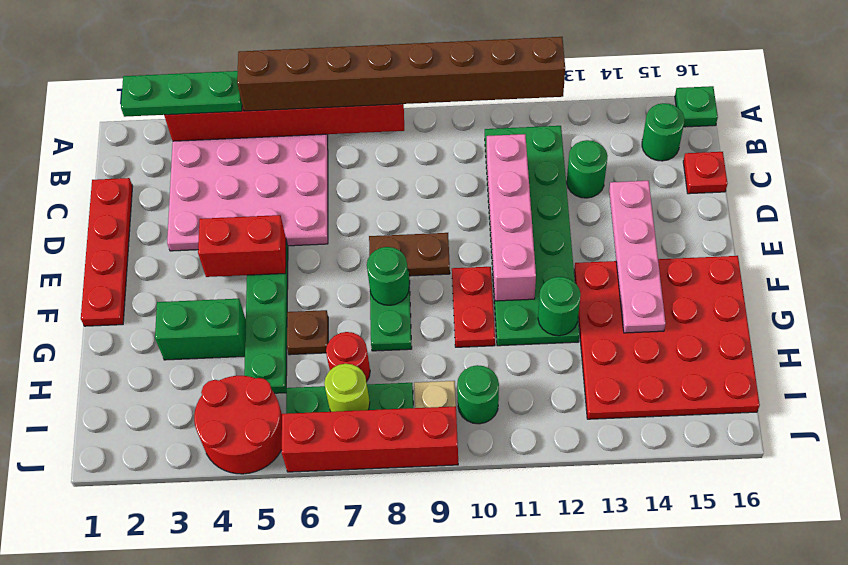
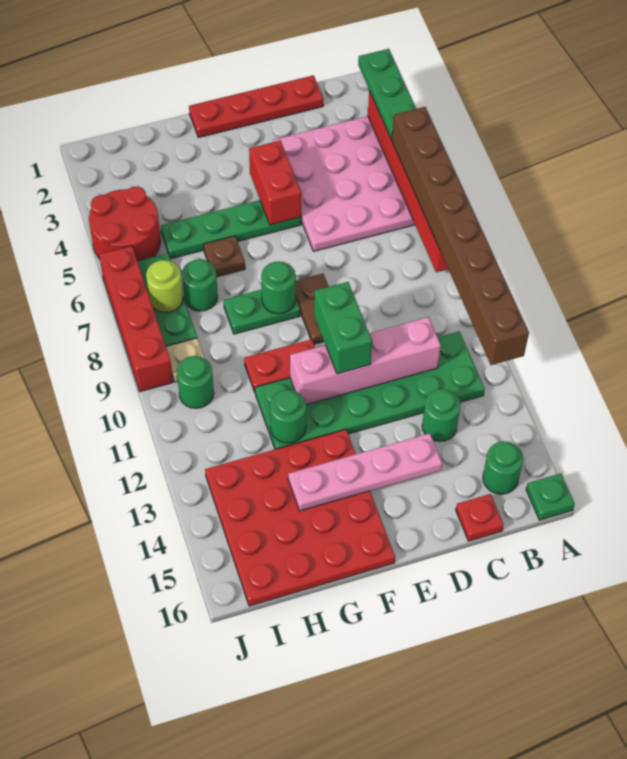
green 1x2 brick [155,299,246,360] -> green 1x2 brick moved to [314,282,372,374]
red 1x1 round brick [326,332,370,382] -> green 1x1 round brick [182,259,218,311]

